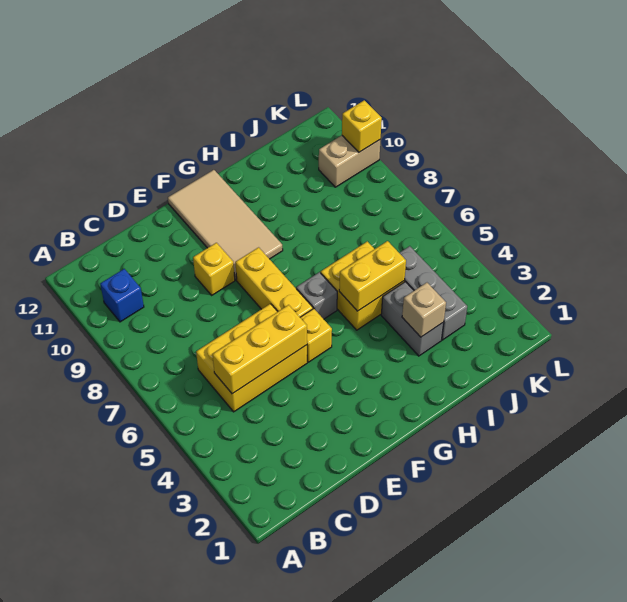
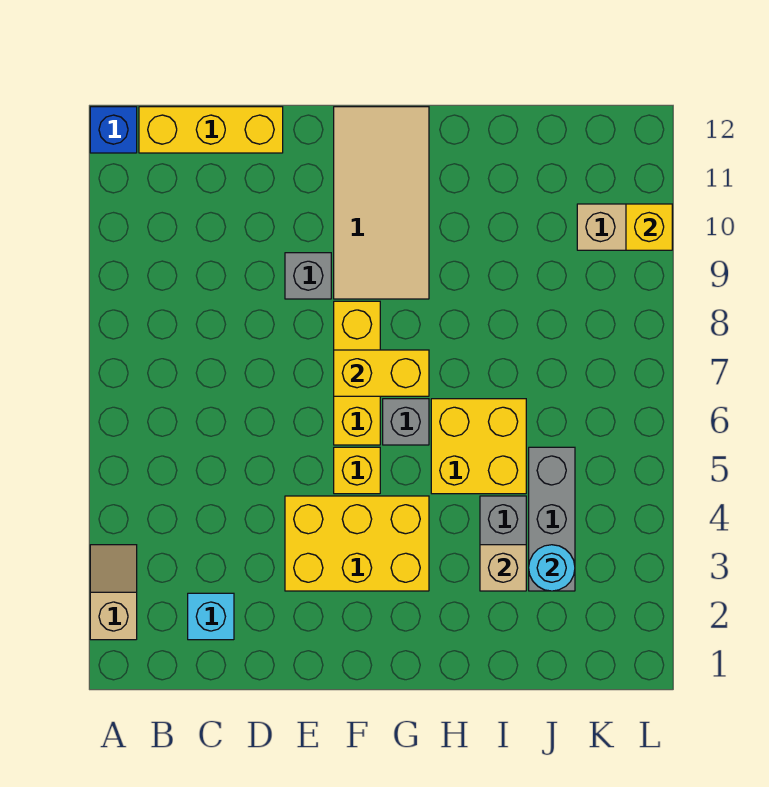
none -> tan 1x2 slope [90,545,137,640]
blue 1x1 brick [100,269,144,322] -> blue 1x1 brick moved to [90,107,137,153]
none -> cyan 1x1 brick [188,593,234,640]
yellow 2x3 brick [196,304,307,412] -> yellow 2x3 brick moved to [285,496,429,591]
yellow 1x3 brick [213,305,307,394] -> yellow 1x3 brick moved to [139,107,283,153]
yellow 1x1 brick [193,243,235,295] -> grey 1x1 brick [285,253,331,299]
yellow 1x2 brick [339,241,406,311] -> yellow 1x2 brick moved to [334,350,429,396]
none -> cyan 1x1 round brick [529,545,575,591]

